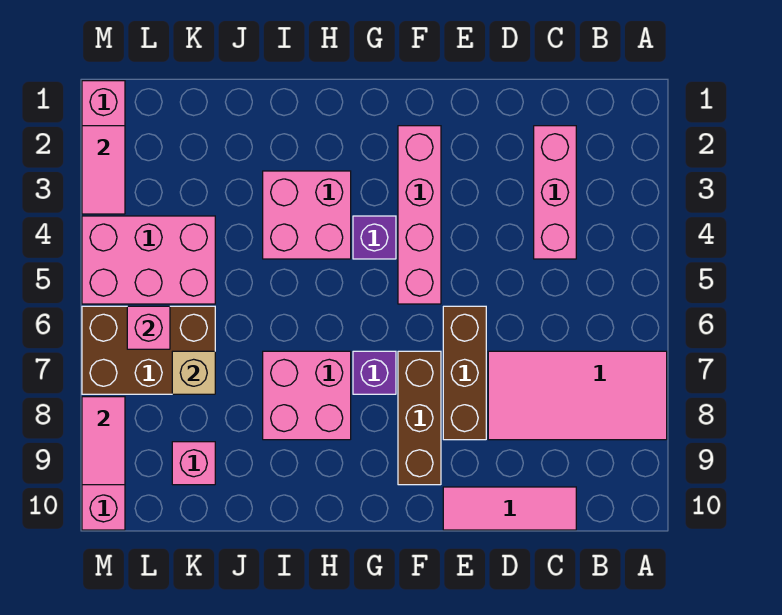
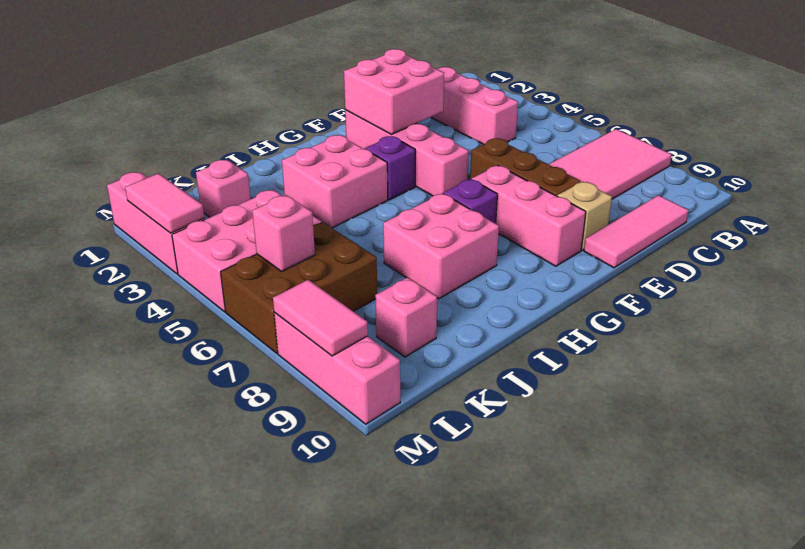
none -> pink 2x2 brick [344,49,444,134]
brown 1x3 brick [398,351,441,485] -> pink 1x3 brick [472,165,586,266]
none -> pink 1x1 brick [196,160,250,217]
tan 1x1 brick [172,351,215,394] -> tan 1x1 brick moved to [557,182,612,250]

